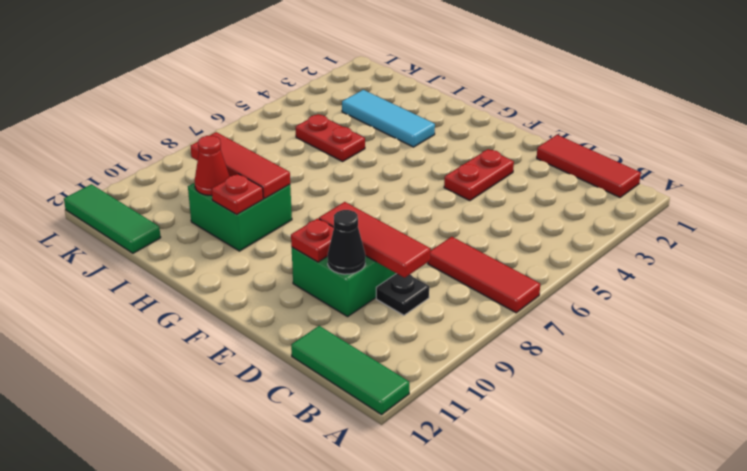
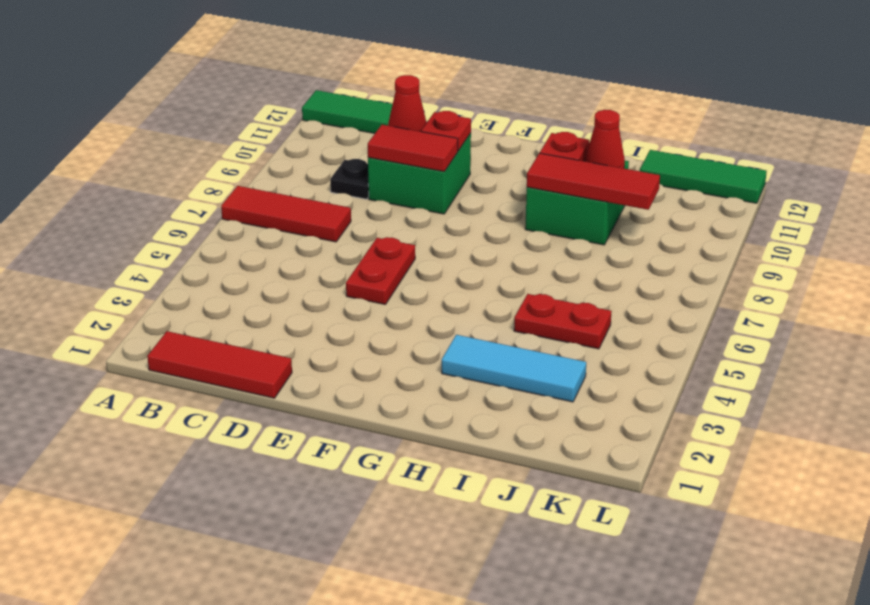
red 1x3 tile [319,202,430,278] -> red 1x2 tile [368,125,458,172]
black 1x1 cone [328,210,365,274] -> red 1x1 cone [388,75,427,131]
red 1x2 plate [444,149,514,201] -> red 1x2 plate moved to [346,237,415,305]

